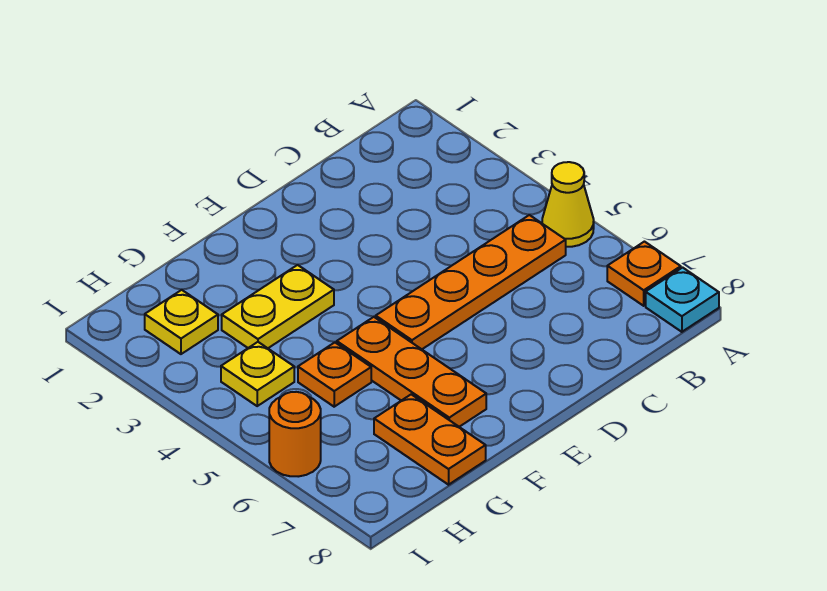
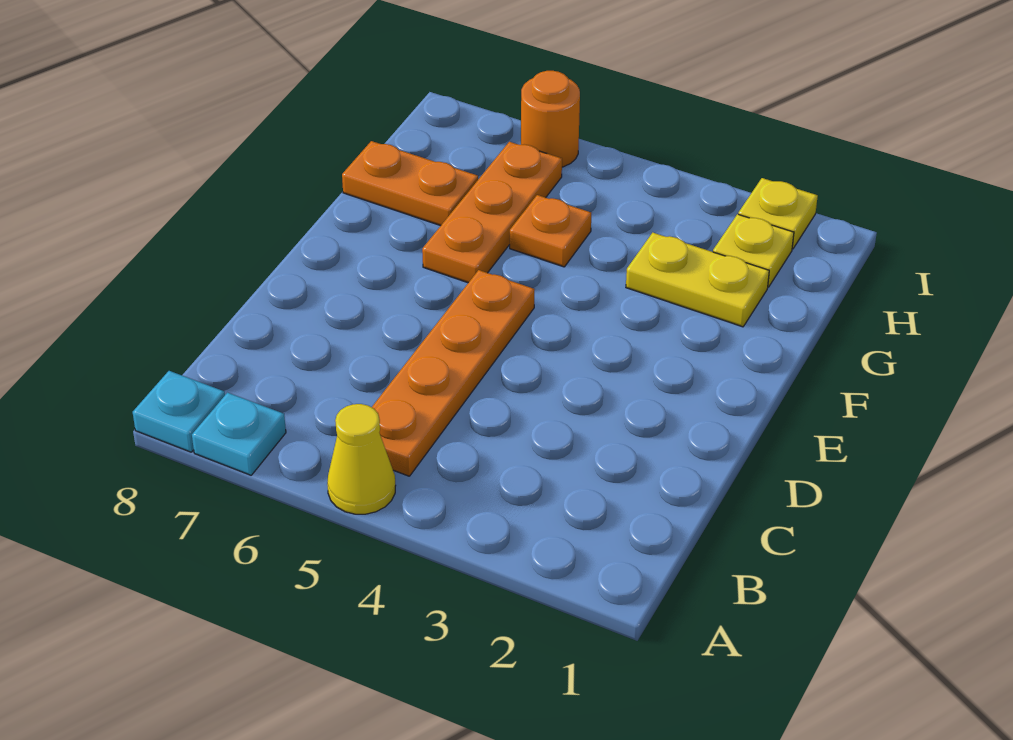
orange 1x1 plate [607,242,681,306] -> cyan 1x1 plate [192,393,286,475]
yellow 1x2 plate [222,265,334,348] -> yellow 1x2 plate turned to [626,233,769,327]
orange 1x3 plate [337,317,486,427] -> orange 1x3 plate turned to [422,142,562,283]
yellow 1x1 plate [221,342,294,406] -> yellow 1x1 plate moved to [738,178,818,249]

